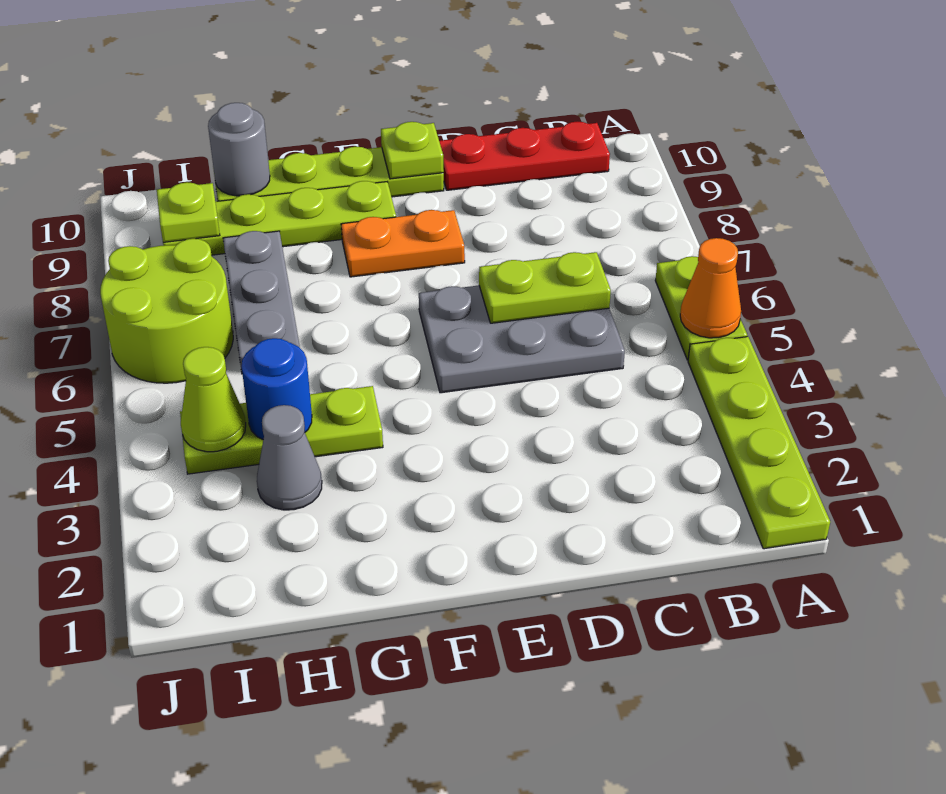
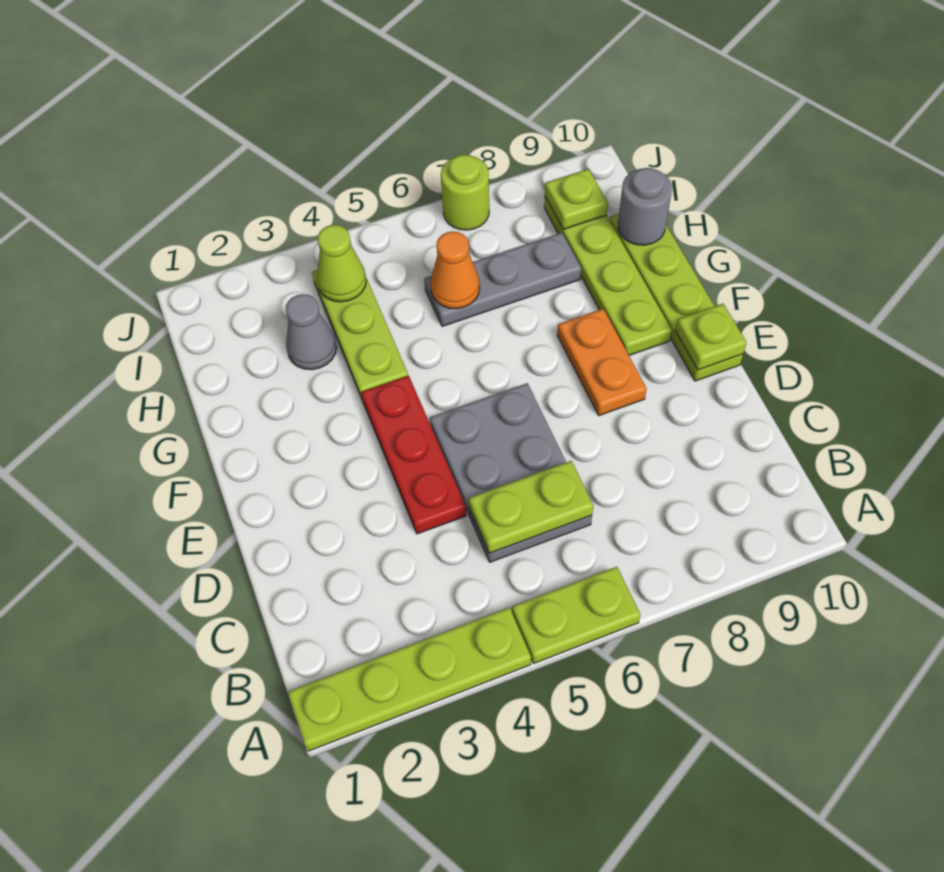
orange 1x1 cone [680,238,741,338] -> orange 1x1 cone moved to [431,231,480,309]
red 1x3 plate [439,122,610,190] -> red 1x3 plate moved to [361,375,466,534]
lime 1x2 plate [479,252,611,323] -> lime 1x2 plate turned to [469,461,593,553]
blue 1x1 round brick [242,338,312,440] -> none
lime 2x2 round brick [100,239,233,383] -> lime 1x1 round brick [441,155,489,230]

